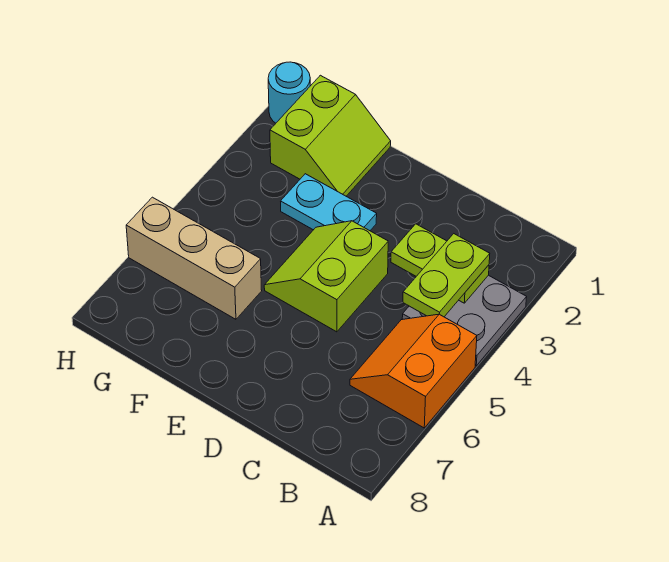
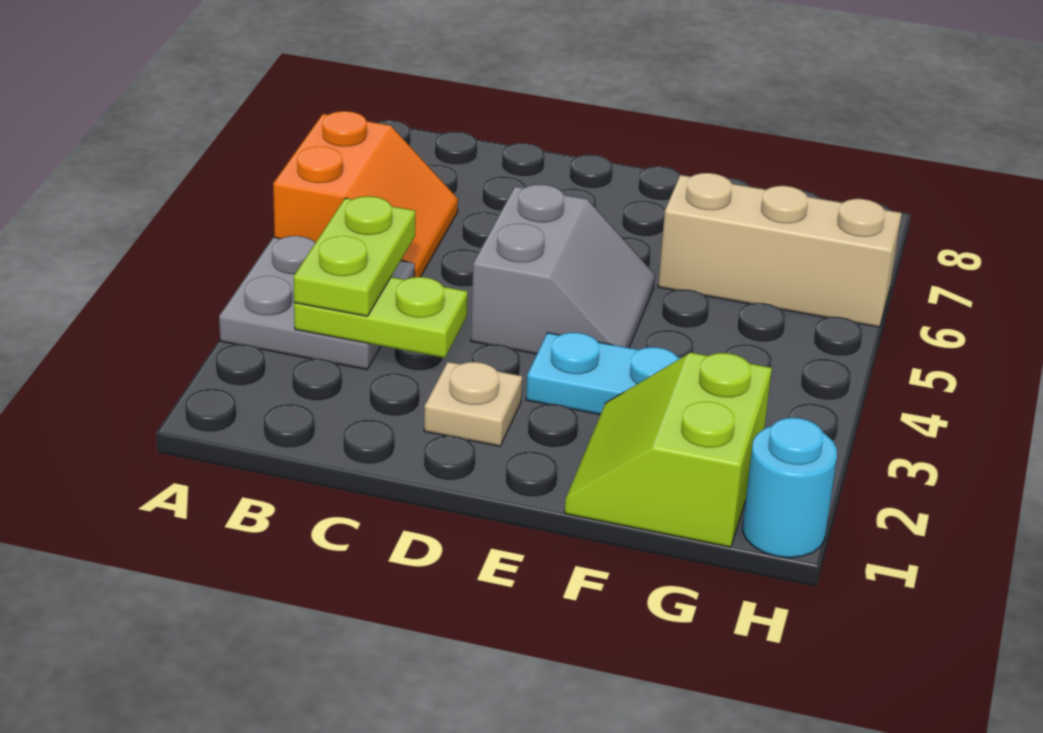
none -> tan 1x1 plate [424,362,522,446]
lime 2x2 slope [264,221,388,332] -> grey 2x2 slope [471,184,655,354]

